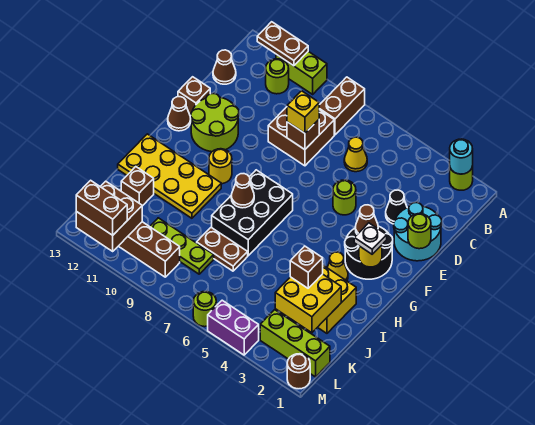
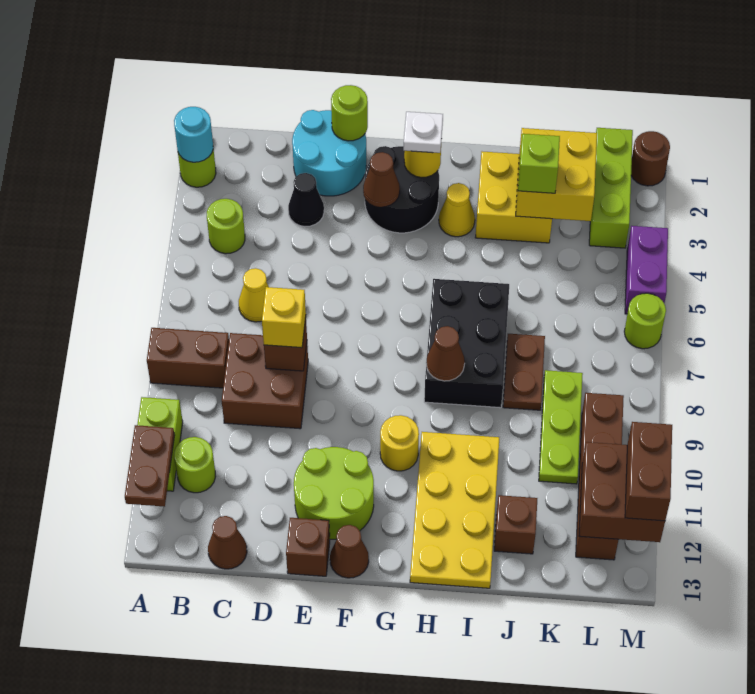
lime 1x1 round brick [333,180,356,215] -> lime 1x1 round brick moved to [207,199,245,254]
black 2x3 brick [212,170,293,256] -> black 2x3 brick turned to [424,279,509,408]
brown 1x1 brick [290,246,323,288] -> lime 1x1 brick [518,134,560,193]

